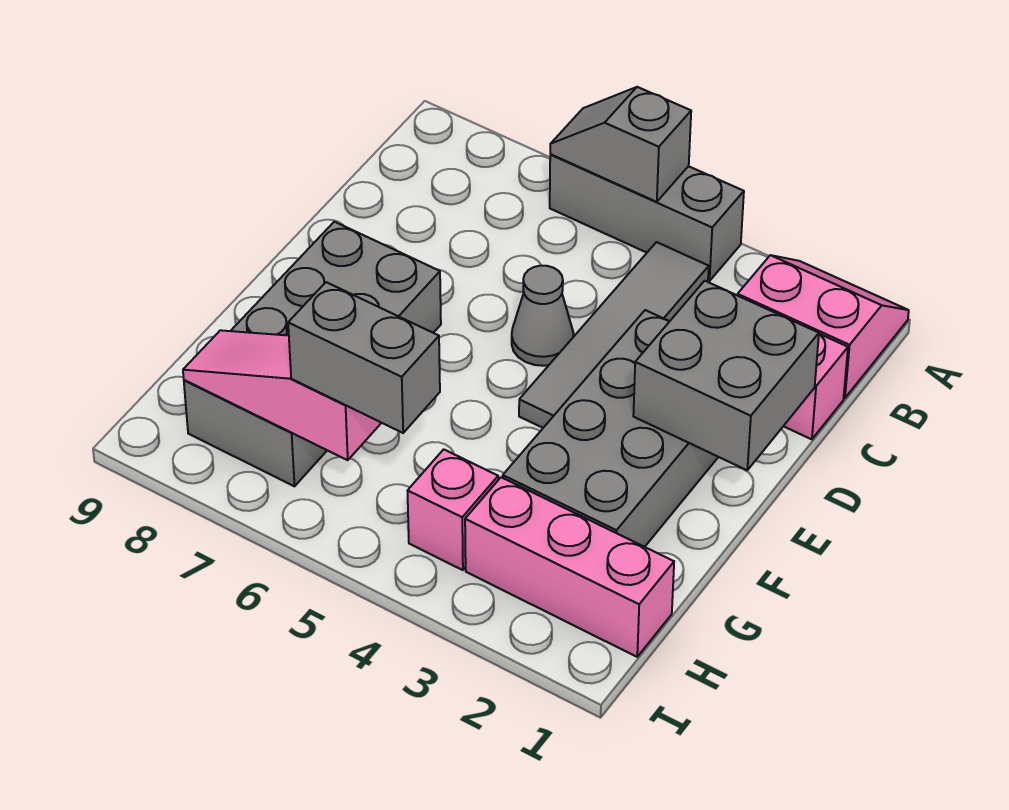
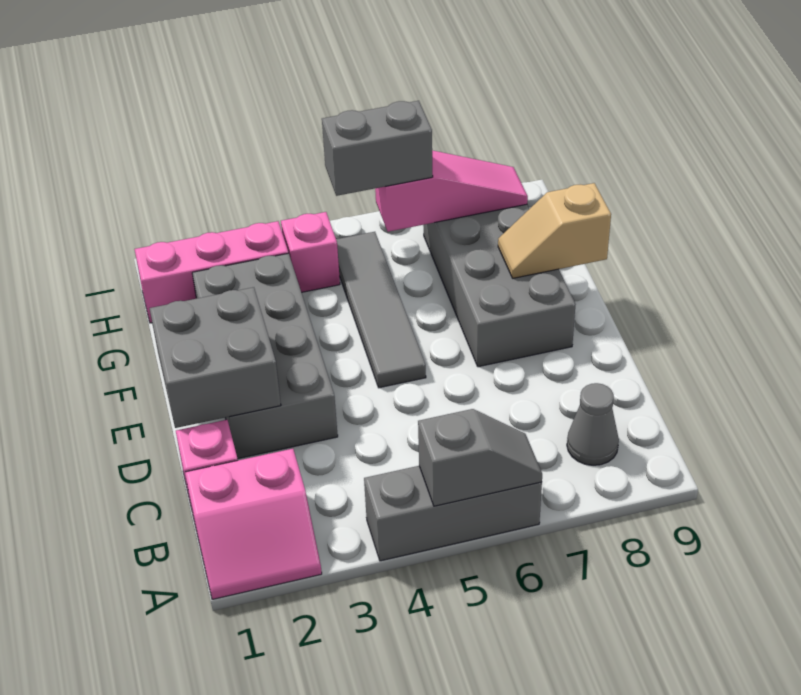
grey 1x4 tile [519,242,709,428] -> grey 1x4 tile moved to [336,232,426,388]
grey 1x1 cone [512,266,573,366] -> grey 1x1 cone moved to [567,383,619,465]
none -> tan 1x2 slope [498,183,611,278]

